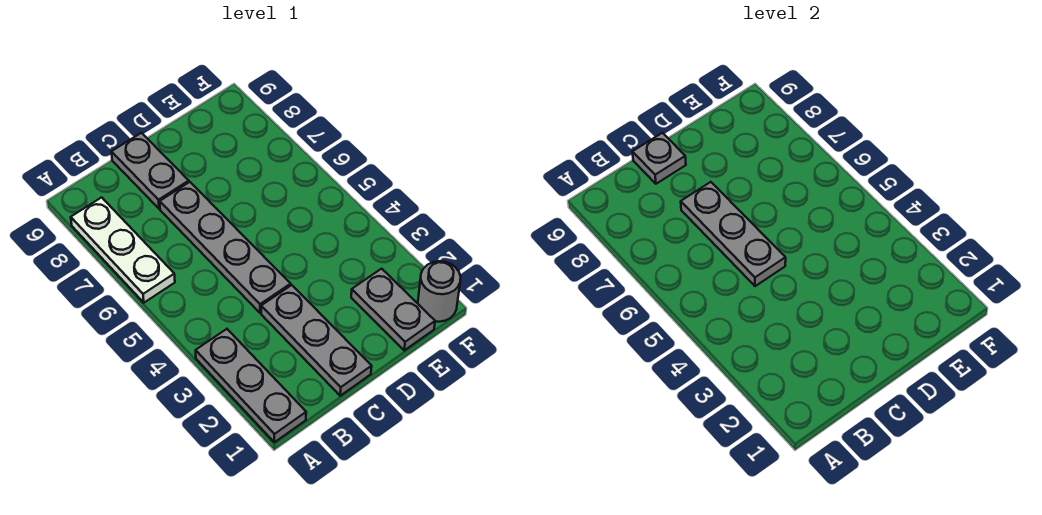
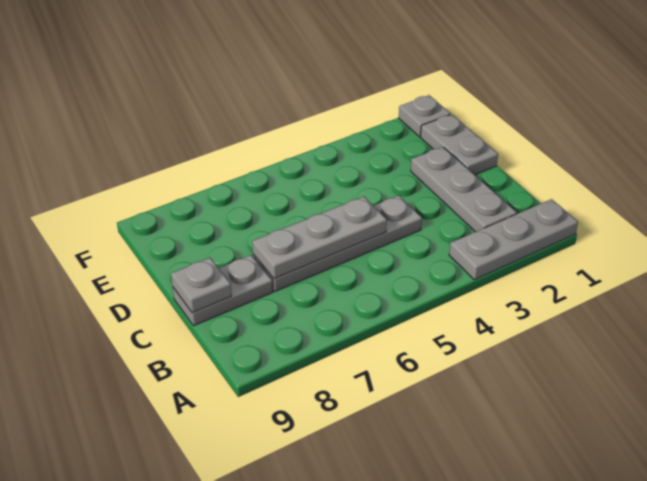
white 1x3 plate [71,197,175,303] -> none
grey 1x3 plate [261,285,372,396] -> grey 1x3 plate turned to [411,147,517,232]
grey 1x2 plate [351,269,435,350] -> grey 1x2 plate turned to [420,114,498,175]
grey 1x1 round brick [418,261,461,322] -> grey 1x1 plate [399,95,450,137]

